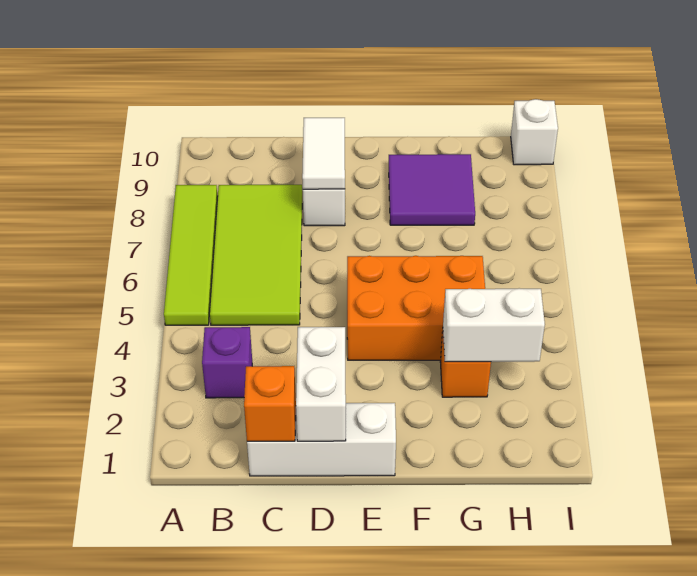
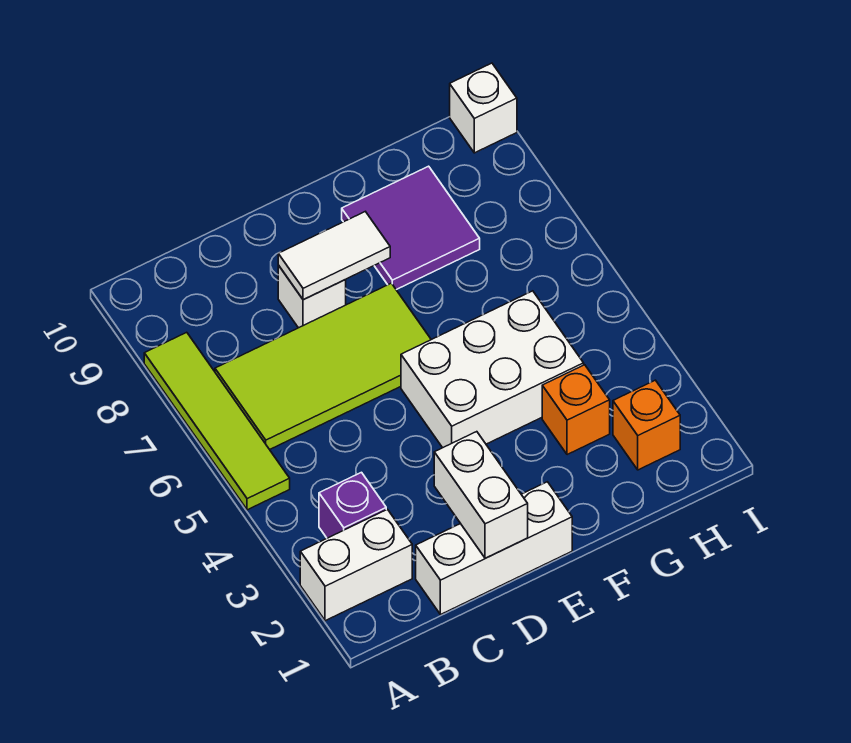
lime 2x4 tile [210,185,302,325] -> lime 2x4 tile turned to [215,283,431,450]
orange 1x1 brick [244,366,296,441] -> orange 1x1 brick moved to [613,380,680,470]
white 1x2 tile [302,118,345,189] -> white 1x2 tile turned to [278,212,390,300]
orange 2x3 brick [347,256,485,360] -> white 2x3 brick [401,291,584,448]
white 1x2 brick [443,288,545,362] -> white 1x2 brick moved to [300,509,412,621]

